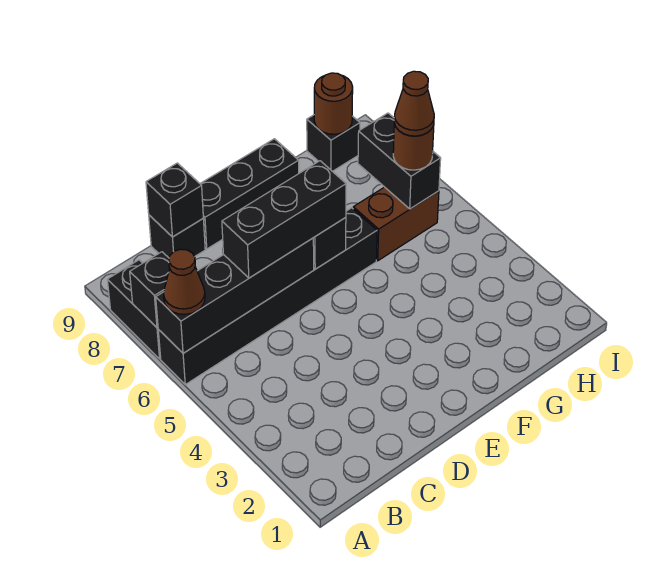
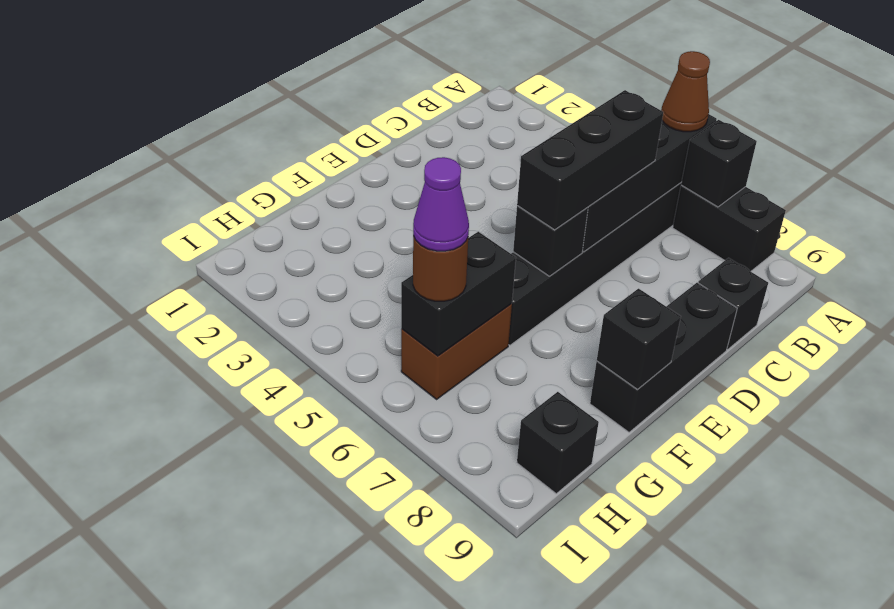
black 1x1 brick [146,163,203,237] -> black 1x1 brick moved to [597,289,681,389]
black 1x2 brick [358,113,441,209] -> black 1x2 brick turned to [401,232,516,356]
brown 1x1 cone [394,71,434,136] -> purple 1x1 cone [413,157,469,251]
brown 1x1 round brick [314,73,353,134] -> none

